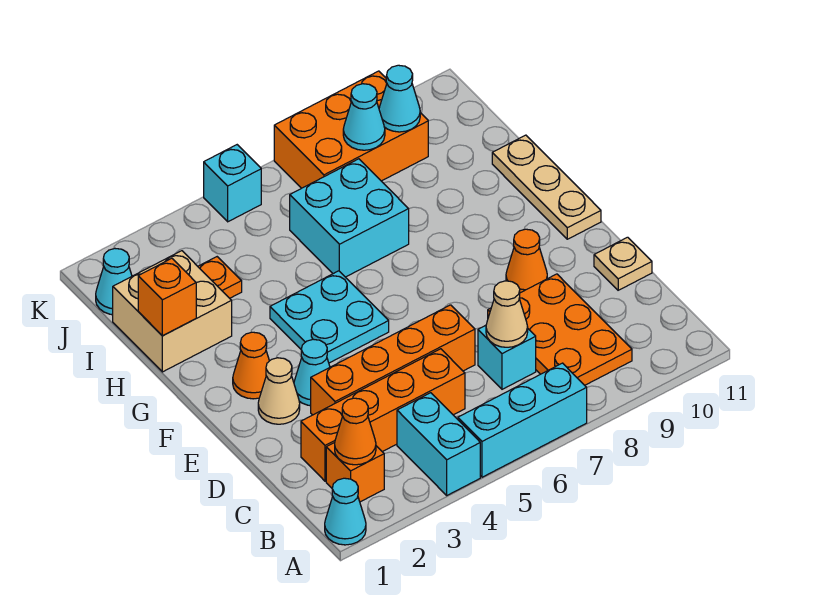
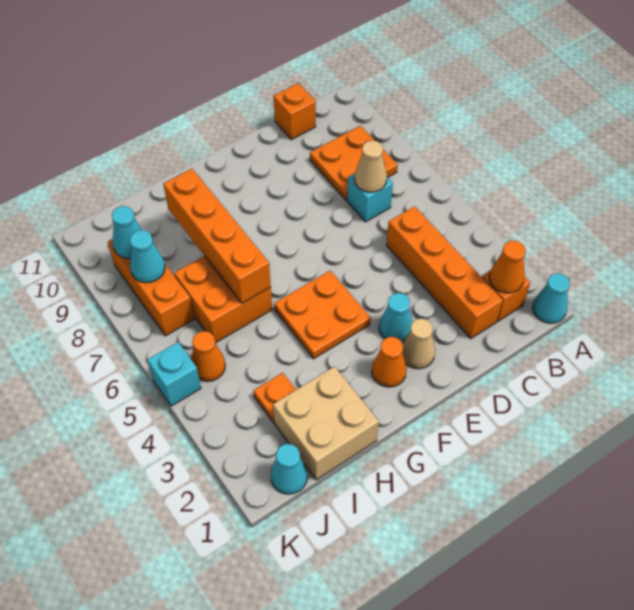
cyan 1x2 brick [397,393,480,495] -> none
cyan 1x3 brick [458,363,587,477] -> none
orange 2x3 plate [488,274,632,385] -> orange 2x2 plate [310,126,398,200]
orange 1x4 brick [311,305,475,415] -> orange 1x4 brick moved to [163,169,271,303]
tan 1x1 plate [594,237,652,290] -> none
orange 1x1 cone [506,229,547,293] -> orange 1x1 cone moved to [191,331,225,381]
cyan 2x2 plate [270,271,389,363] -> orange 2x2 plate [274,271,370,359]
tan 1x3 plate [492,135,601,239] -> none
orange 1x1 brick [138,258,196,336] -> orange 1x1 brick moved to [274,83,316,140]
cyan 2x2 brick [290,159,409,277] -> orange 2x2 brick [174,256,272,343]
orange 2x3 brick [274,71,428,188] -> orange 1x3 brick [108,239,194,336]

